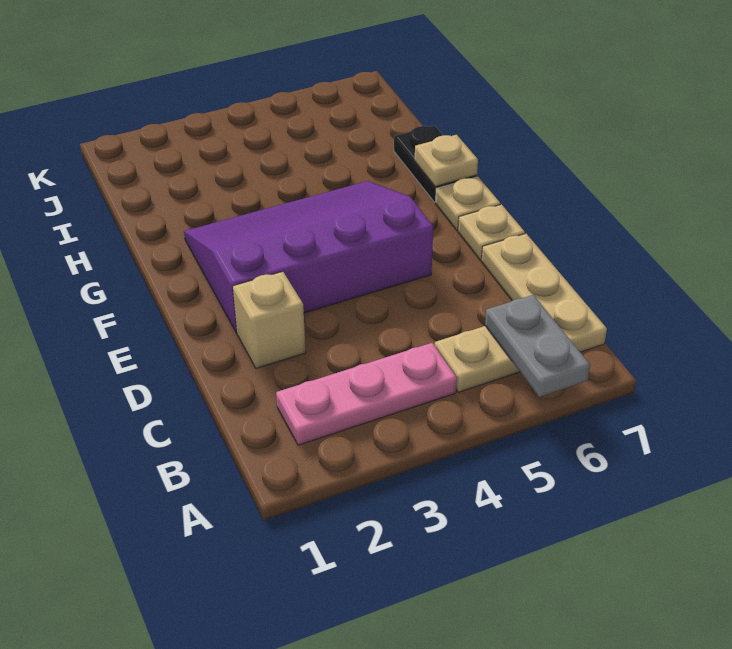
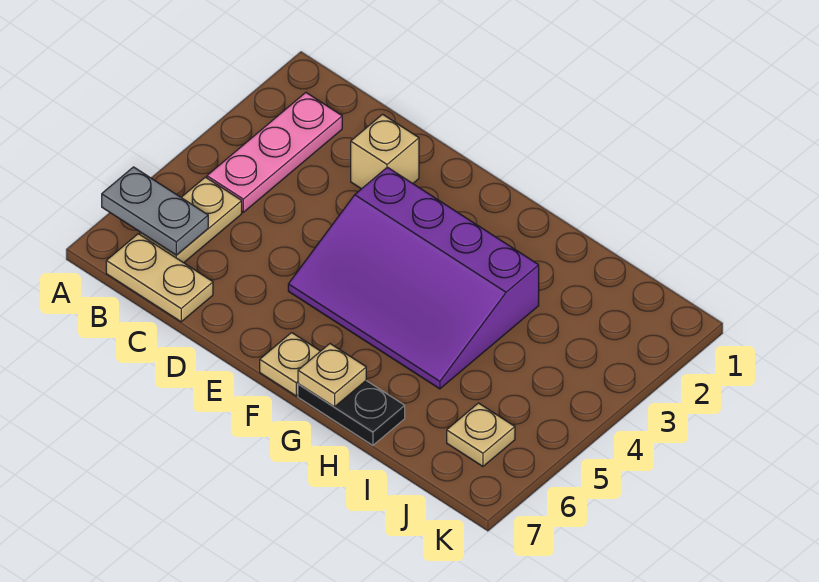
tan 1x3 plate [481,234,607,352] -> tan 1x2 plate [106,234,213,322]
purple 3x4 slope [184,181,433,333] -> purple 3x4 slope turned to [288,167,539,389]
tan 1x1 plate [458,204,525,260] -> tan 1x1 plate moved to [447,403,515,466]

